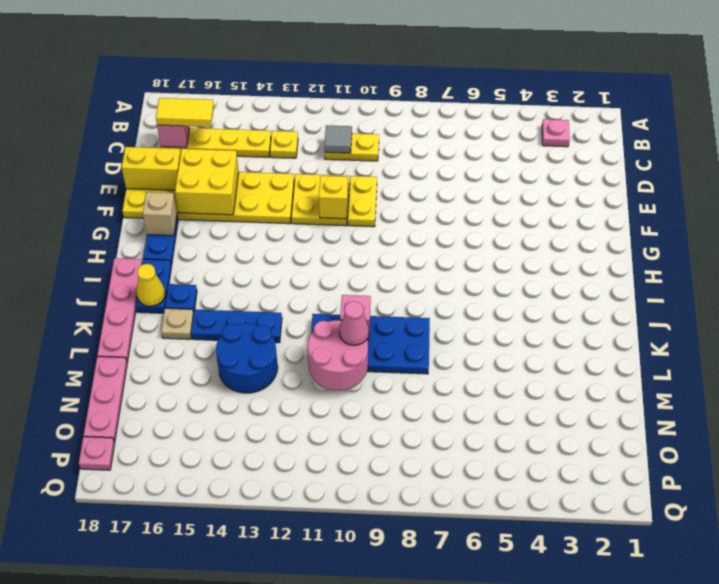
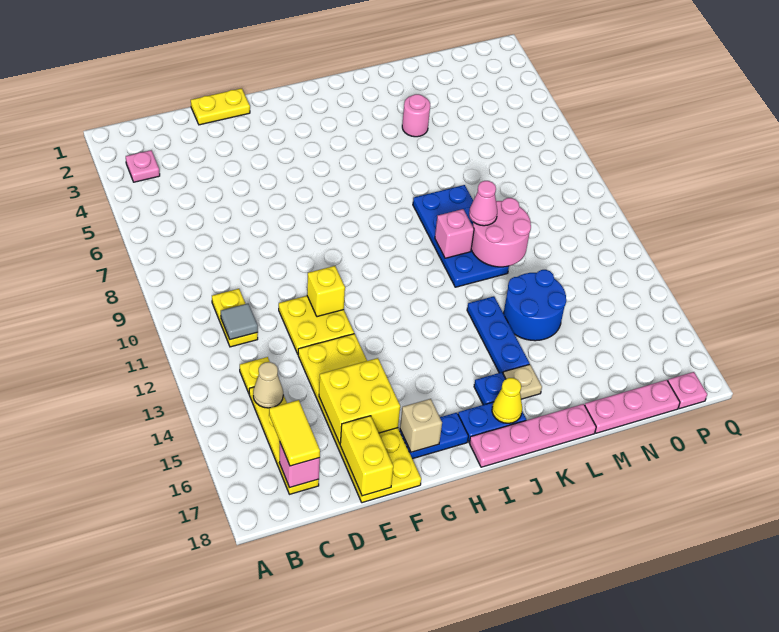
none -> tan 1x1 cone [253,362,283,408]
yellow 1x2 plate [348,176,377,227] -> yellow 1x2 plate moved to [191,88,250,125]
none -> pink 1x1 round brick [402,94,430,137]

